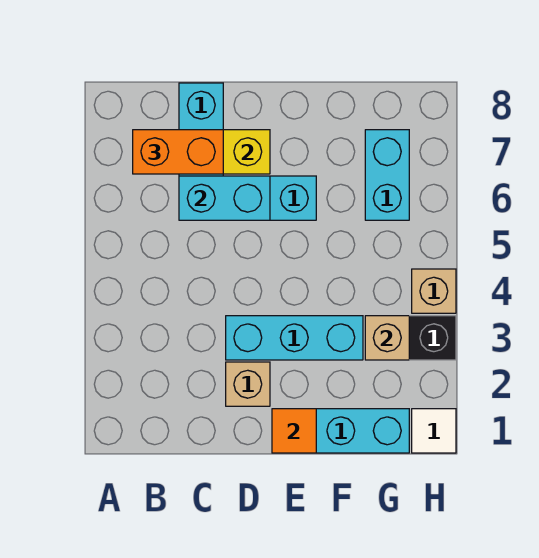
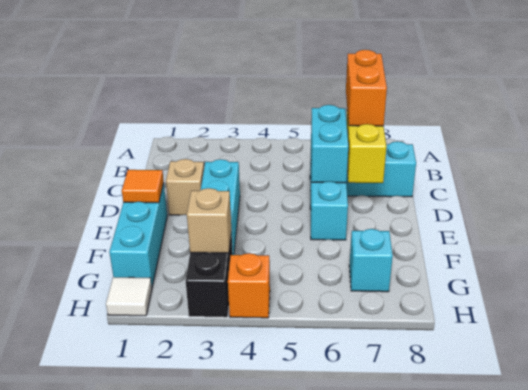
cyan 1x2 brick [365,130,409,220] -> cyan 1x1 brick [349,229,393,292]
tan 1x1 brick [412,269,456,313] -> orange 1x1 brick [228,253,270,318]

